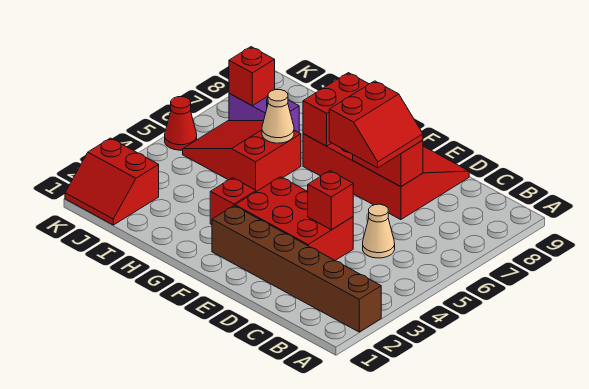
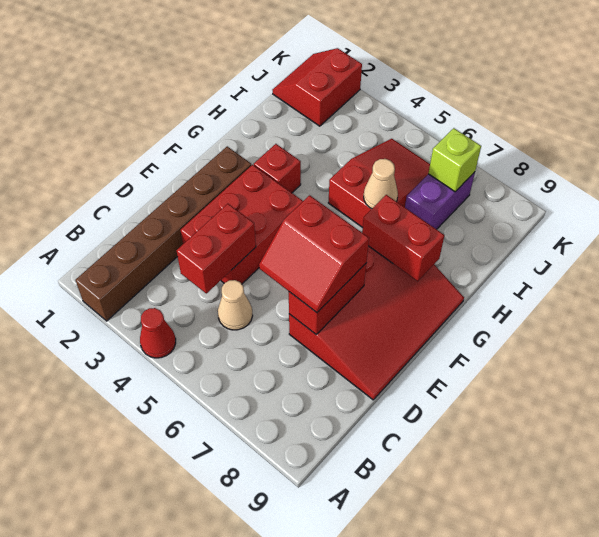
red 1x1 brick [308,171,353,230] -> red 1x2 brick [177,204,256,293]
red 1x1 brick [229,47,275,106] -> lime 1x1 brick [428,128,481,192]
red 1x1 cone [165,97,197,150] -> red 1x1 cone moved to [140,308,176,358]

